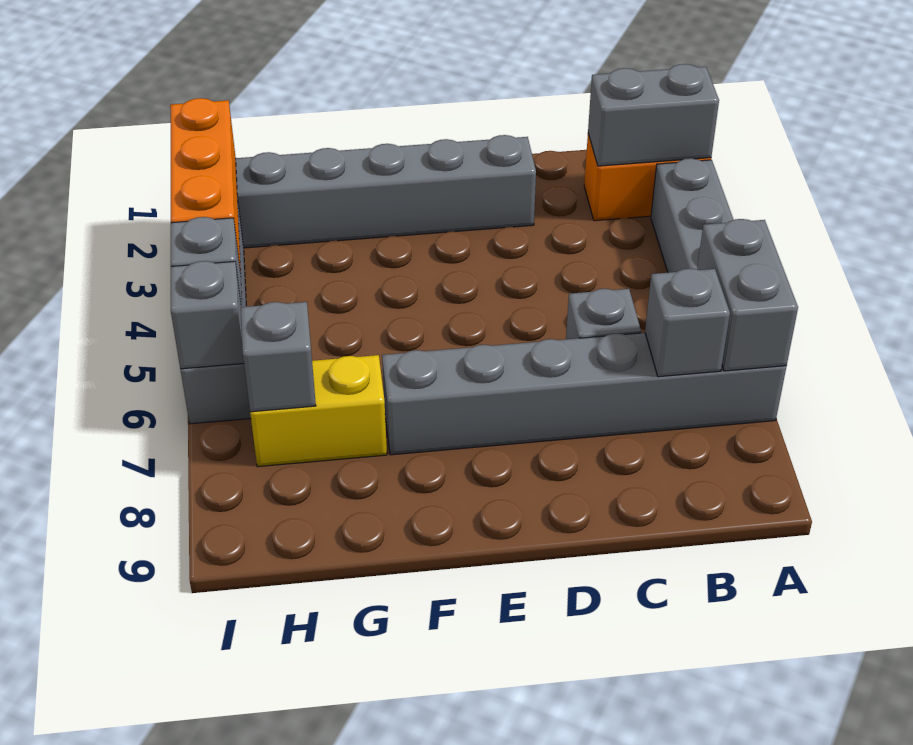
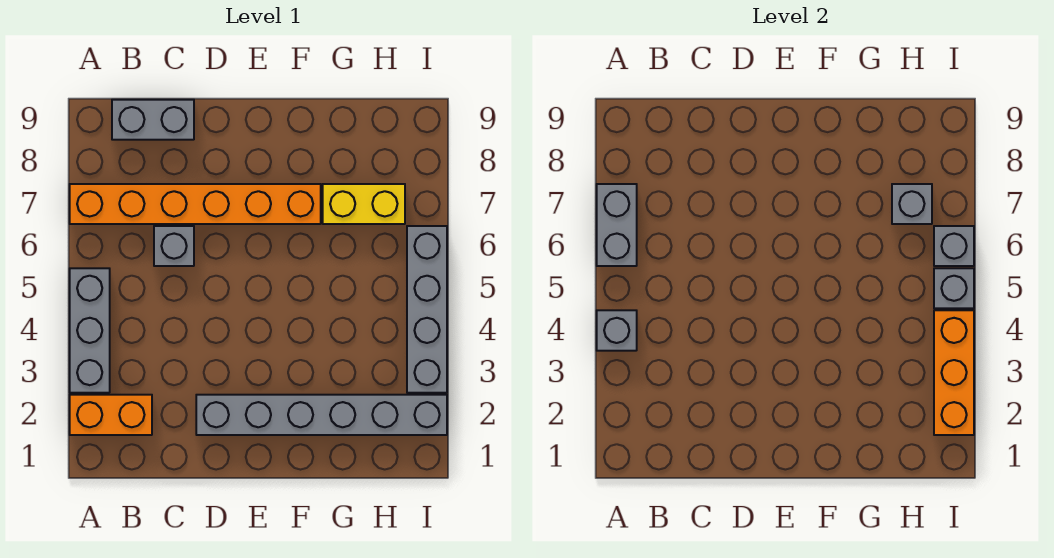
grey 1x2 brick [588,64,719,166] -> grey 1x2 brick moved to [112,100,194,140]
grey 1x6 brick [382,333,786,455] -> orange 1x6 brick [70,184,321,224]
grey 1x1 brick [645,268,730,377] -> grey 1x1 brick moved to [597,310,637,351]

